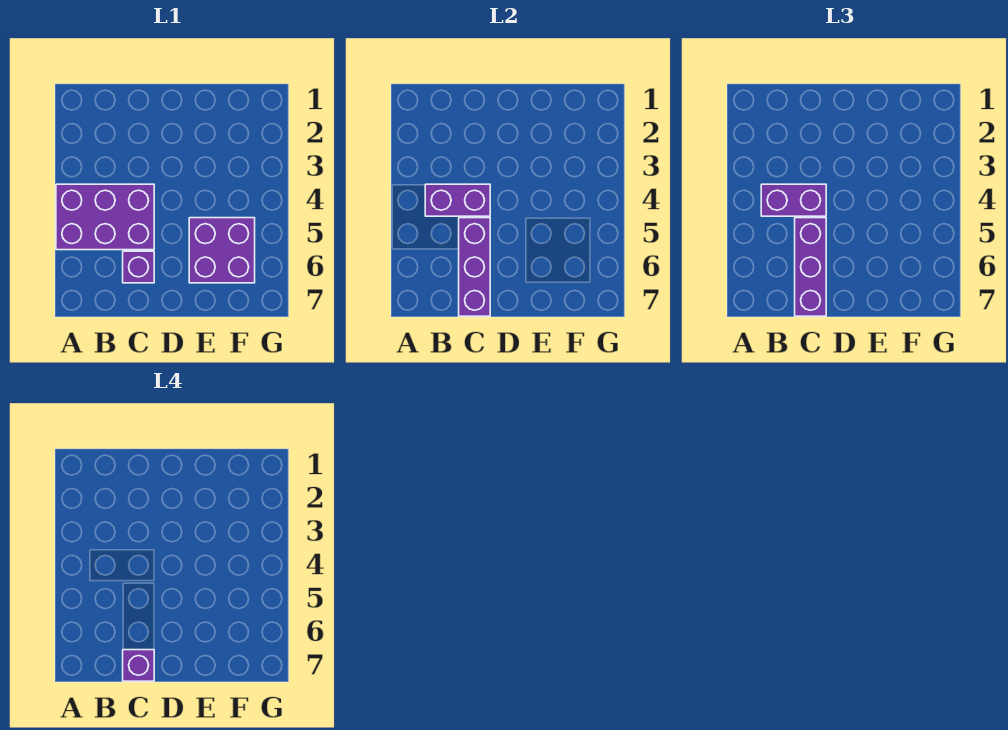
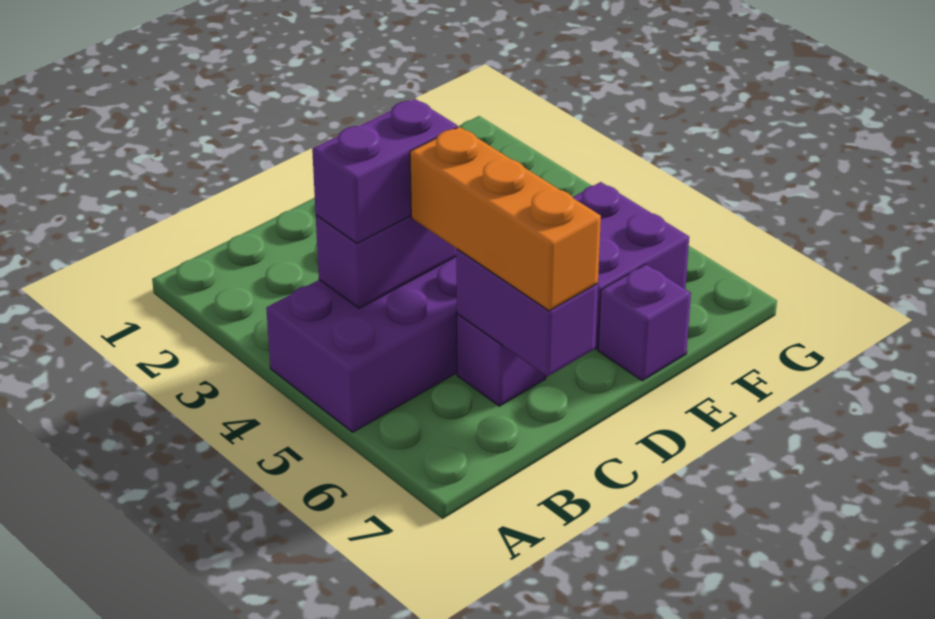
purple 1x3 brick [459,218,490,316] -> purple 1x2 brick [456,249,598,377]
purple 1x3 brick [795,218,826,316] -> orange 1x3 brick [410,127,601,311]
purple 1x1 brick [123,650,154,681] -> purple 1x1 brick moved to [598,264,691,381]

